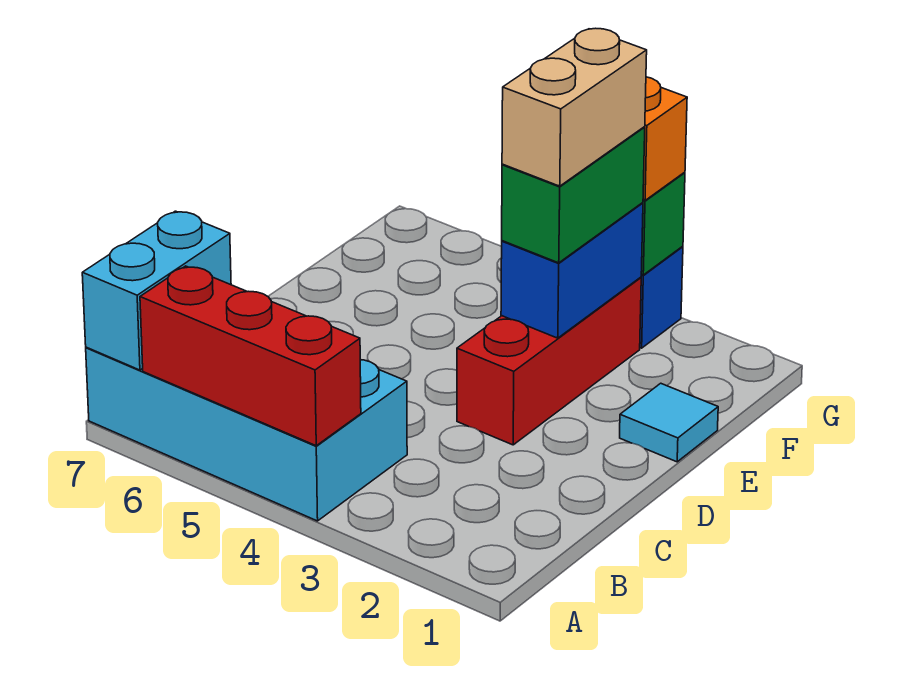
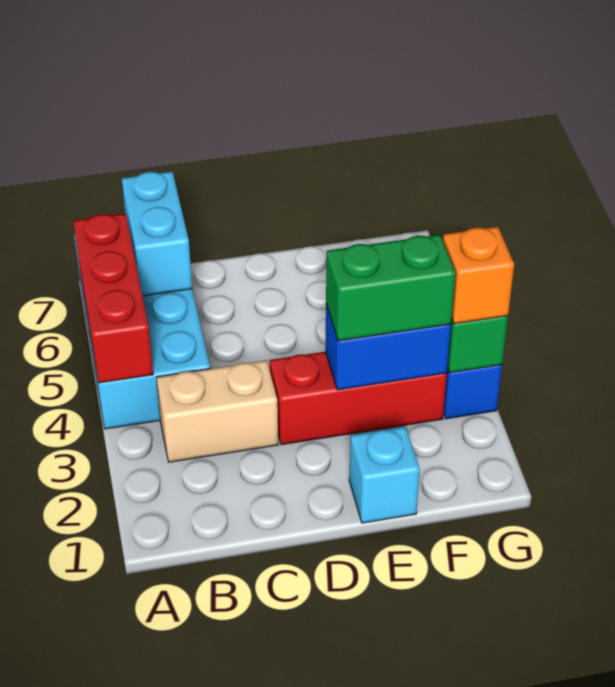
cyan 1x2 brick [82,211,231,370] -> cyan 1x2 brick turned to [122,172,192,296]
cyan 1x1 tile [620,383,718,462] -> cyan 1x1 brick [349,427,420,523]
tan 1x2 brick [502,28,647,186] -> tan 1x2 brick moved to [156,360,278,462]

